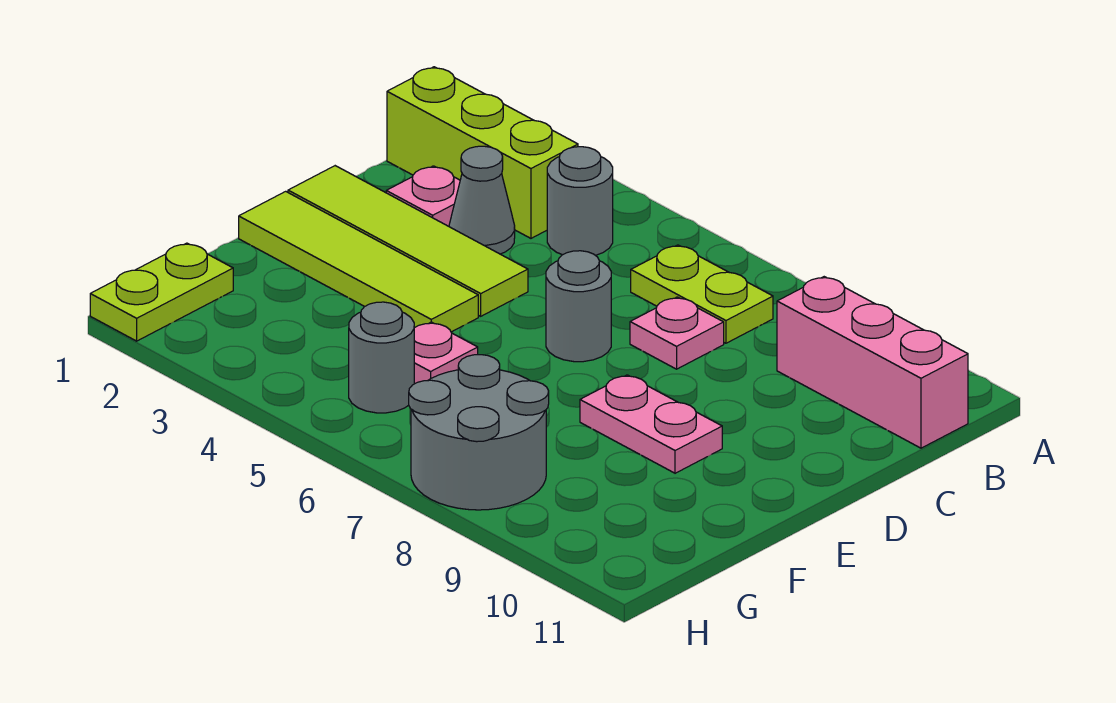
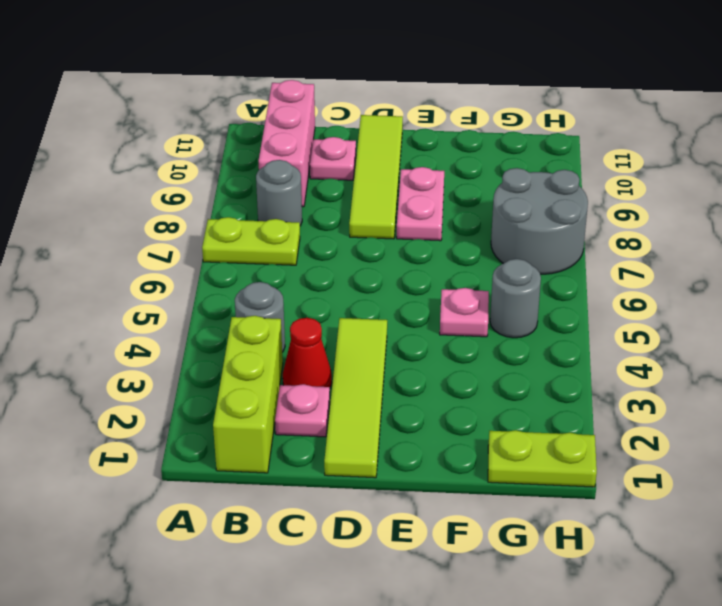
lime 1x2 plate [631,245,773,343] -> lime 1x2 plate turned to [202,217,300,265]
grey 1x1 cone [449,146,515,254] -> red 1x1 cone [283,318,332,387]
pink 1x1 plate [630,297,724,369] -> pink 1x1 plate moved to [310,137,356,180]
grey 1x1 round brick [546,251,611,362] -> grey 1x1 round brick moved to [256,160,302,226]
lime 1x4 tile [239,191,478,332] -> lime 1x4 tile moved to [349,115,403,239]

